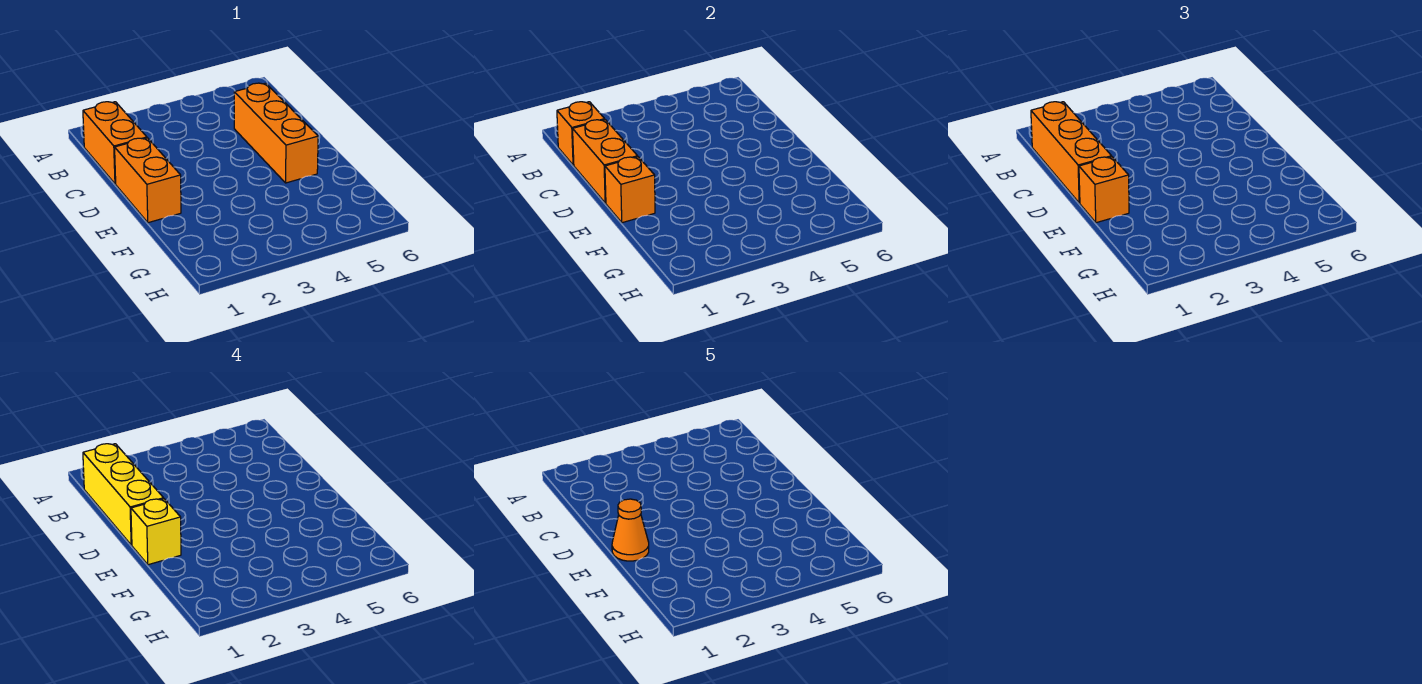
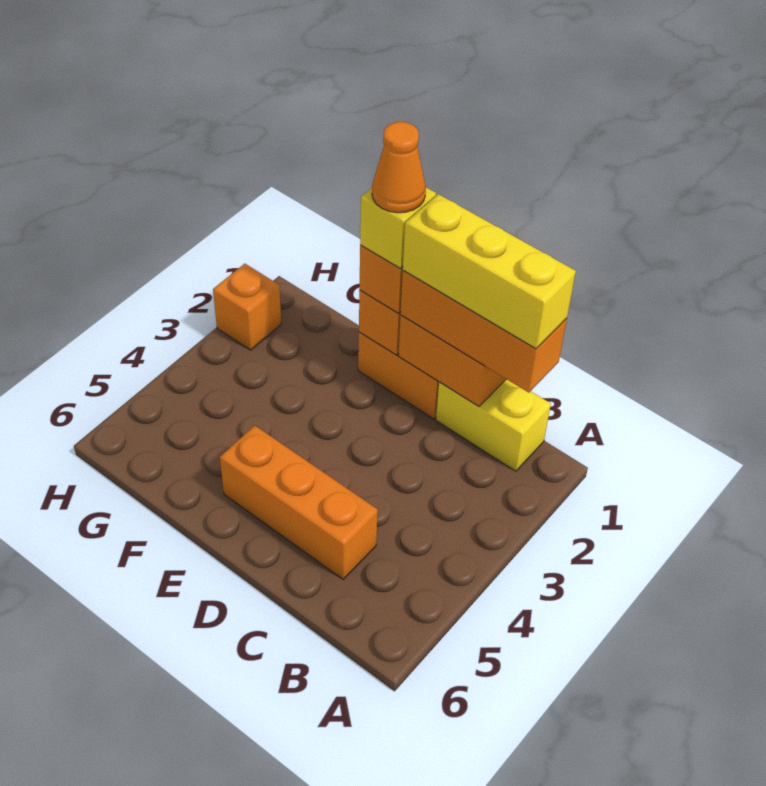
orange 1x2 brick [83,102,147,184] -> yellow 1x2 brick [436,379,551,471]
orange 1x1 brick [557,102,605,165] -> orange 1x1 brick moved to [213,264,281,350]

